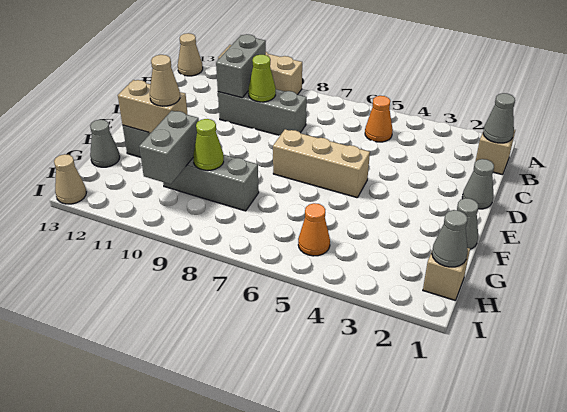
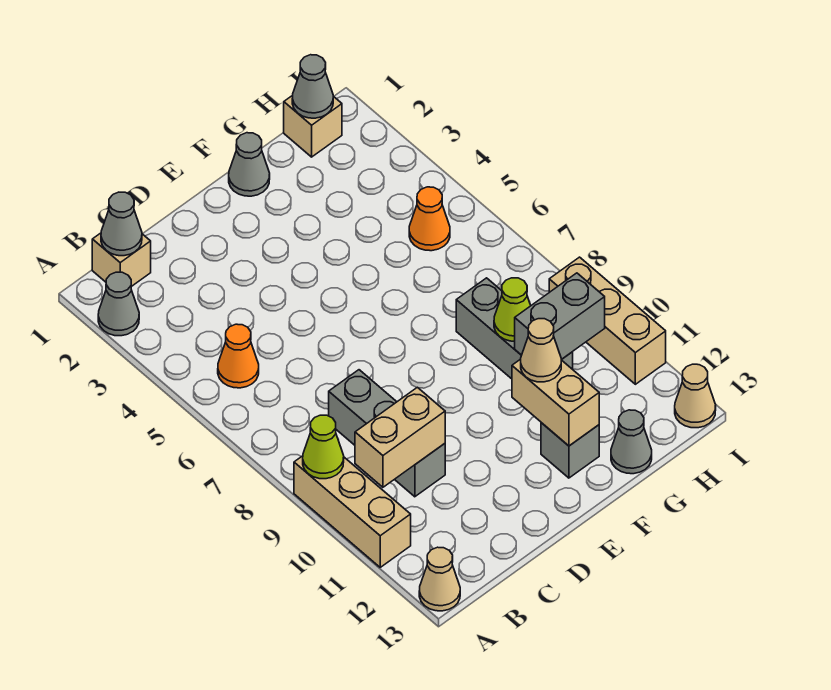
grey 1x2 brick [216,34,266,98] -> tan 1x2 brick [355,387,445,487]
lime 1x1 cone [248,55,276,102] -> lime 1x1 cone moved to [303,415,344,479]
grey 1x1 cone [462,159,494,209] -> grey 1x1 cone moved to [98,272,139,336]
tan 1x3 brick [273,129,370,198] -> tan 1x3 brick moved to [549,257,666,384]

